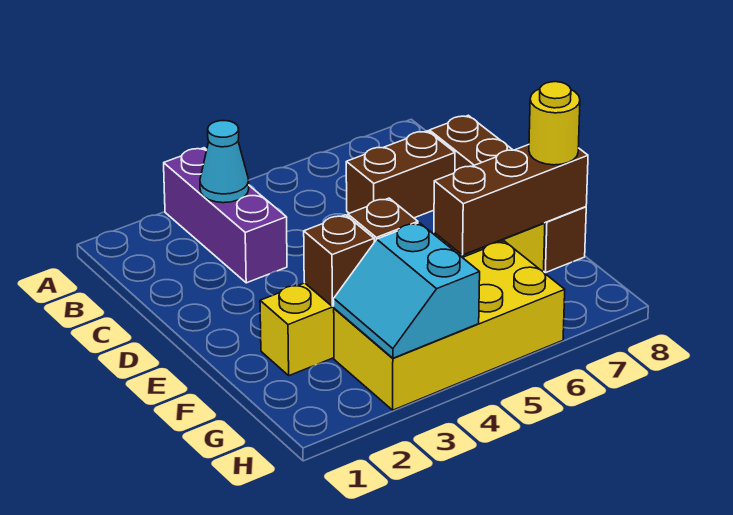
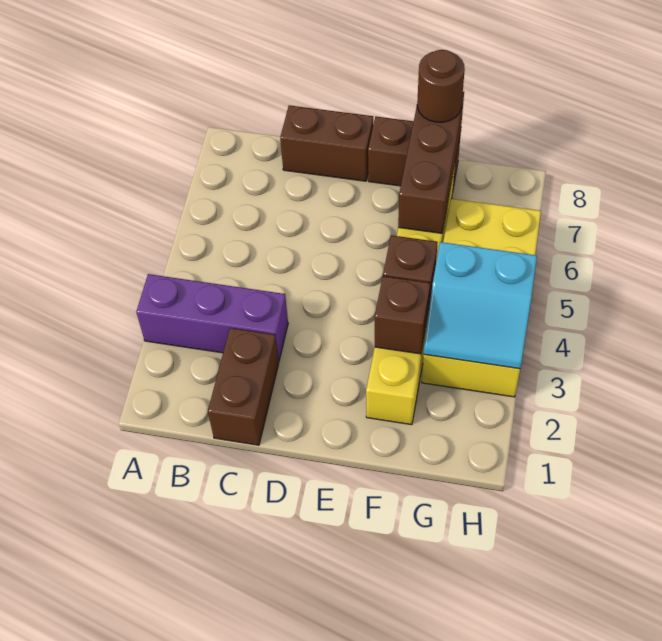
cyan 1x1 cone [200,121,249,203] -> none
brown 1x2 brick [346,131,455,218] -> brown 1x2 brick moved to [208,328,279,445]
yellow 1x1 round brick [529,82,580,165] -> brown 1x1 round brick [417,50,465,122]

